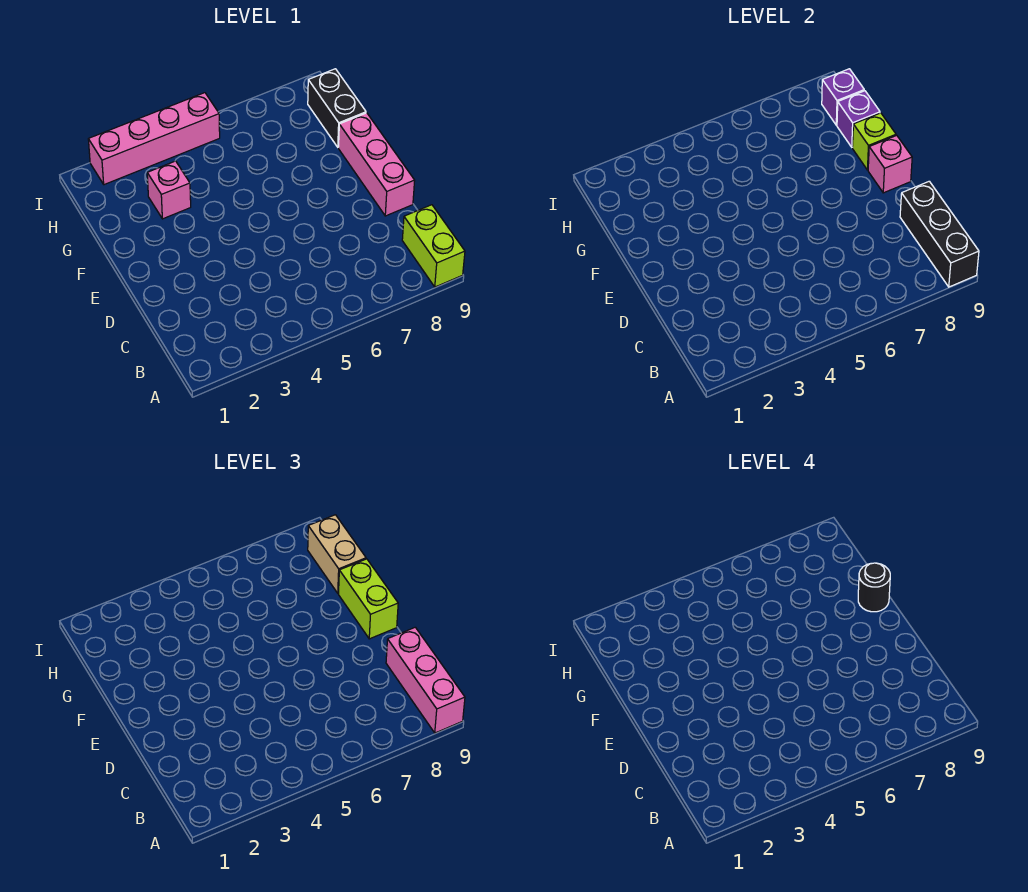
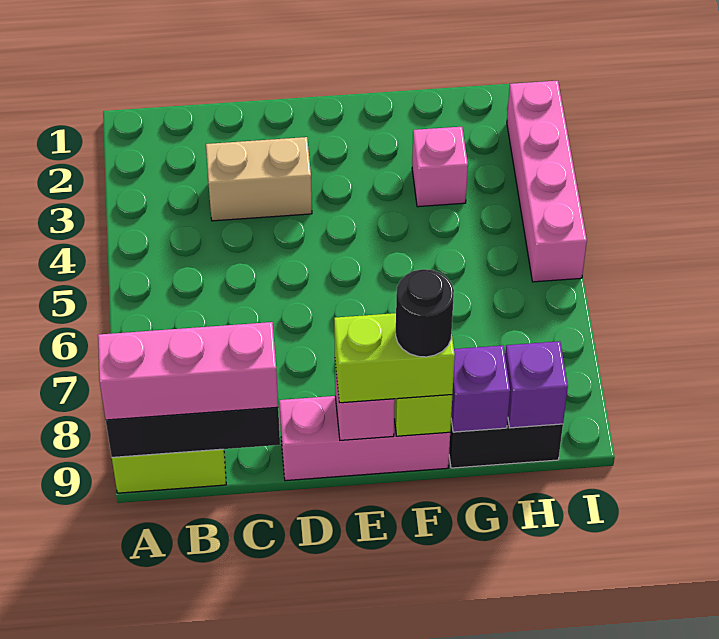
tan 1x2 brick [308,515,366,593] -> tan 1x2 brick moved to [206,137,312,221]

